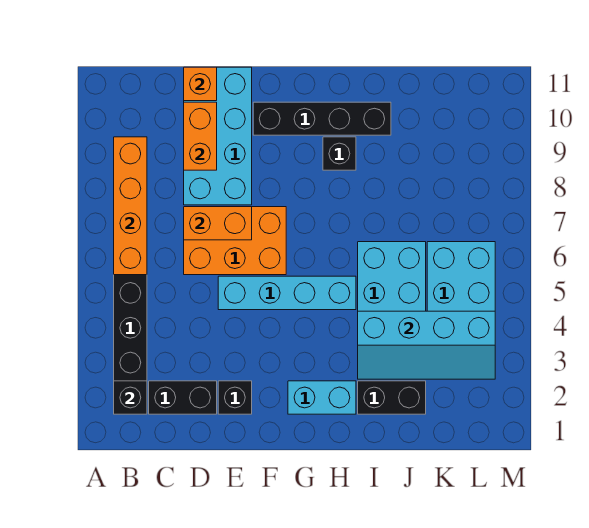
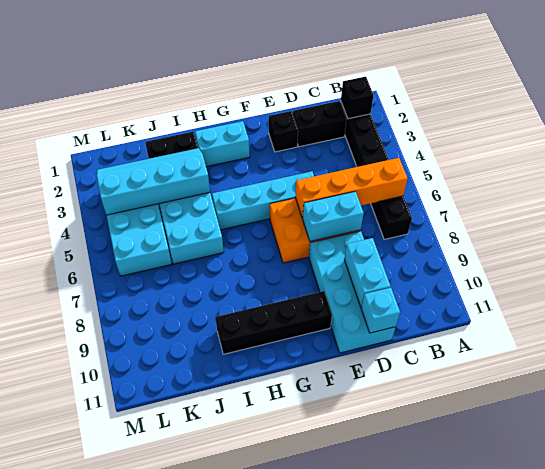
orange 1x4 brick [114,137,147,275] -> orange 1x4 brick turned to [295,158,408,218]
orange 1x2 brick [184,207,252,240] -> cyan 1x2 brick [302,191,364,241]
orange 1x2 brick [184,102,217,170] -> cyan 1x2 brick [344,238,391,307]
orange 1x1 brick [184,67,217,101] -> cyan 1x1 brick [361,288,400,333]
black 1x1 brick [323,137,356,170] -> none

